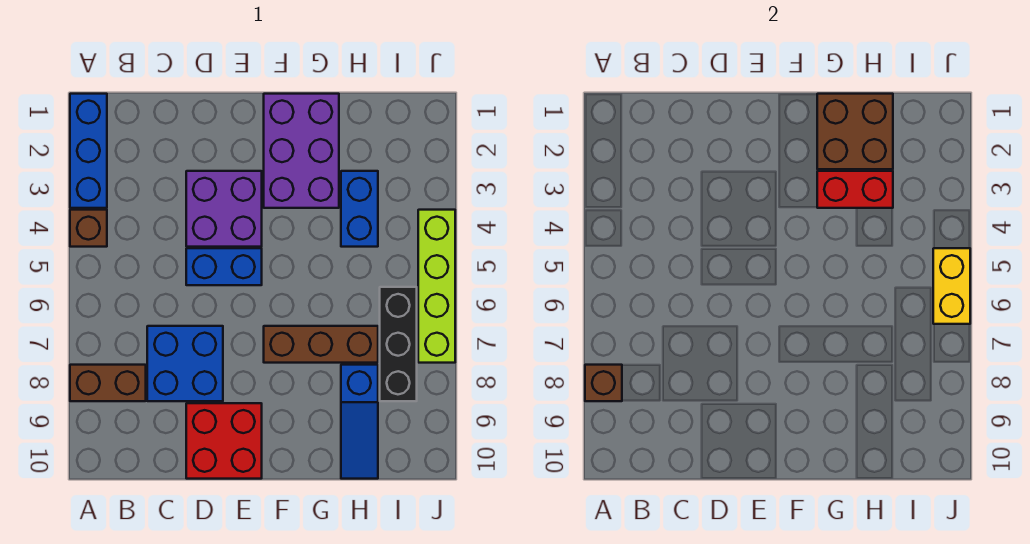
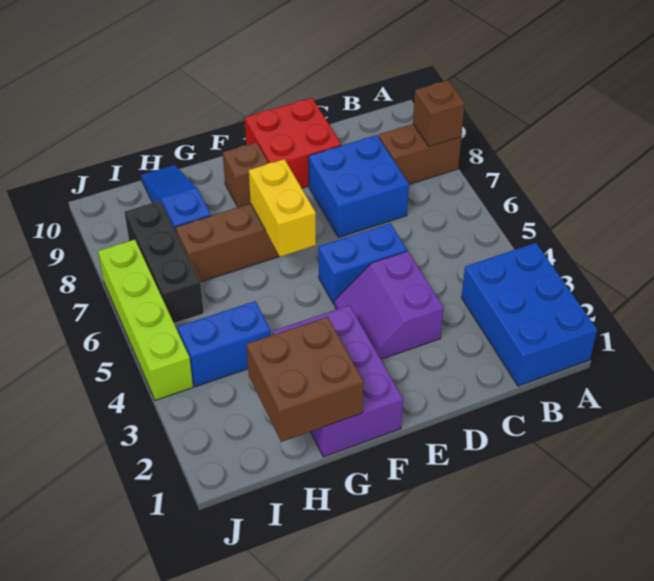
blue 1x3 brick [70,94,107,208] -> blue 2x3 brick [461,243,597,386]
brown 1x1 brick [70,210,107,247] -> brown 1x1 brick moved to [223,142,268,207]
purple 2x2 brick [186,171,262,247] -> purple 2x2 slope [335,251,444,359]
red 1x2 brick [817,171,893,208] -> none
blue 1x2 brick [341,171,378,247] -> blue 1x2 brick turned to [178,301,271,387]
yellow 1x2 brick [933,248,970,324] -> yellow 1x2 brick moved to [249,159,316,257]

